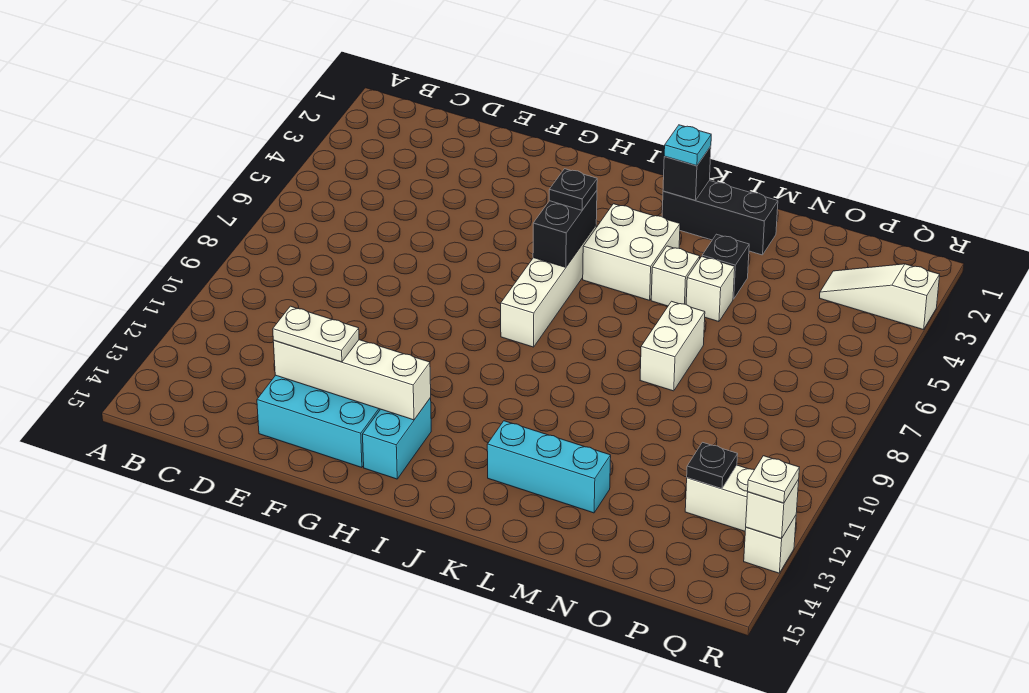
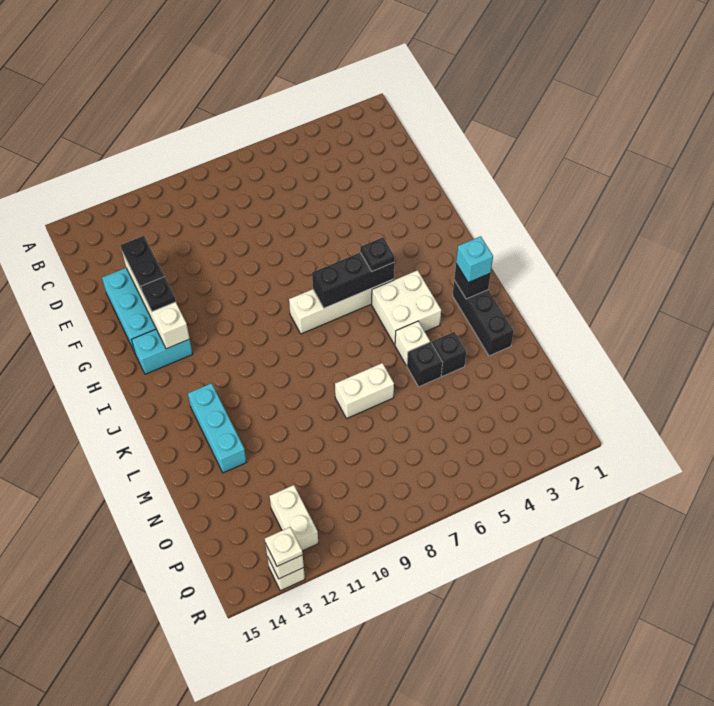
white 1x2 plate [273,306,359,362] -> black 1x2 plate [121,236,164,289]
black 1x2 brick [533,191,597,267] -> black 1x3 brick [312,253,394,308]
cyan 1x1 plate [664,125,711,166] -> cyan 1x1 brick [456,236,493,282]
white 1x1 brick [686,257,735,322] -> black 1x1 brick [407,342,443,387]
white 1x3 slope [820,264,940,330] -> none
black 1x1 plate [687,442,738,489] -> black 1x1 plate moved to [141,277,176,311]

